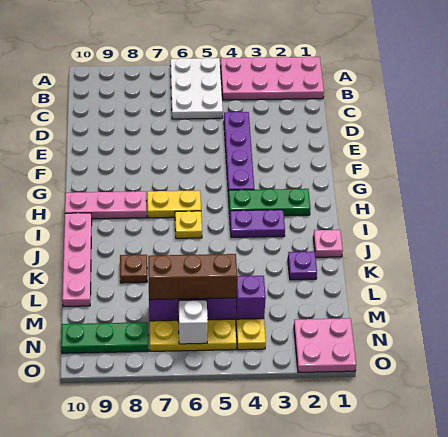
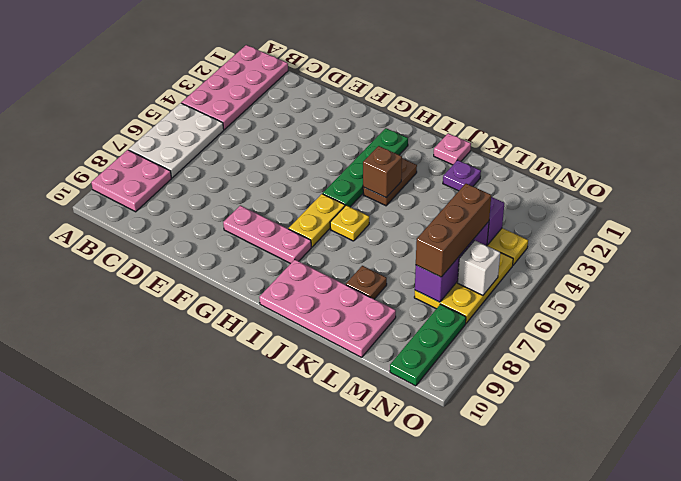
white 2x3 plate [170,58,223,119] -> white 2x3 plate turned to [129,103,224,178]
purple 1x4 plate [224,111,254,196] -> none
green 1x3 plate [228,189,310,216] -> green 1x4 plate [323,128,408,207]
pink 1x3 plate [65,191,146,219] -> pink 1x3 plate turned to [223,205,311,264]
purple 1x2 plate [230,210,285,237] -> brown 1x2 plate [363,158,417,206]
none -> brown 1x1 brick [363,146,402,198]
pink 1x4 plate [62,213,92,307] -> pink 2x4 plate [259,260,396,357]
pink 2x2 plate [294,318,356,372] -> pink 2x2 plate moved to [91,150,172,212]

